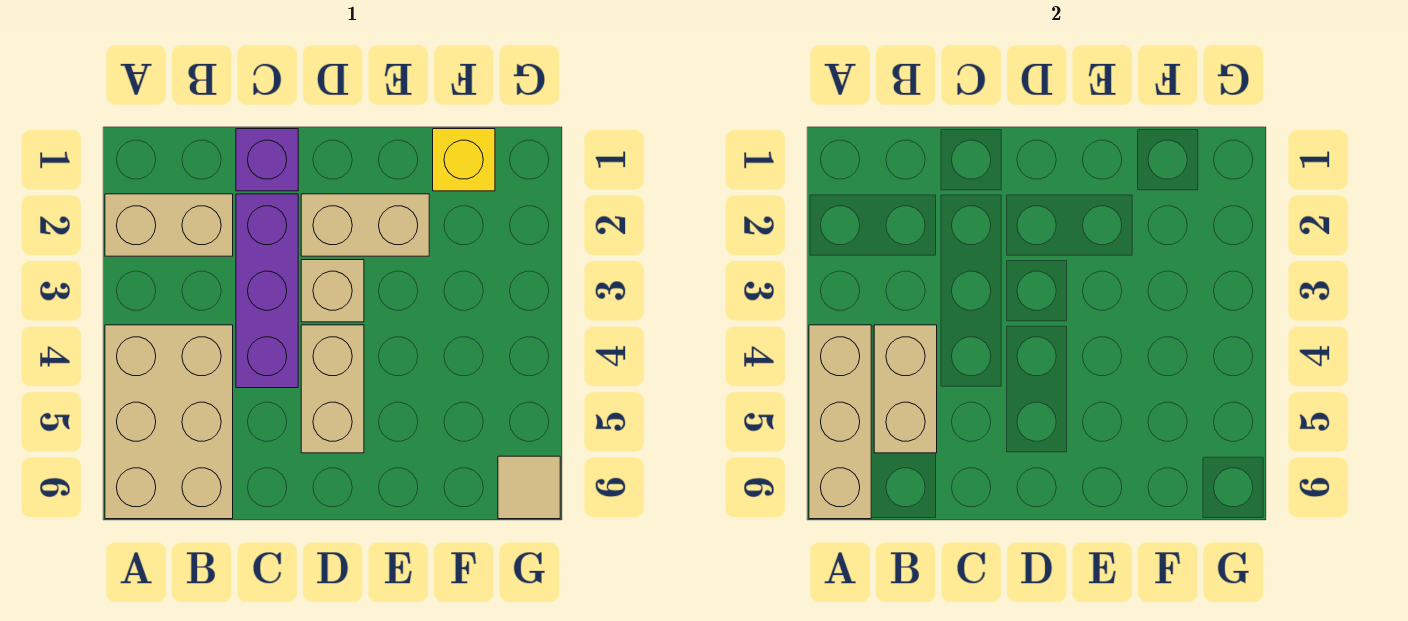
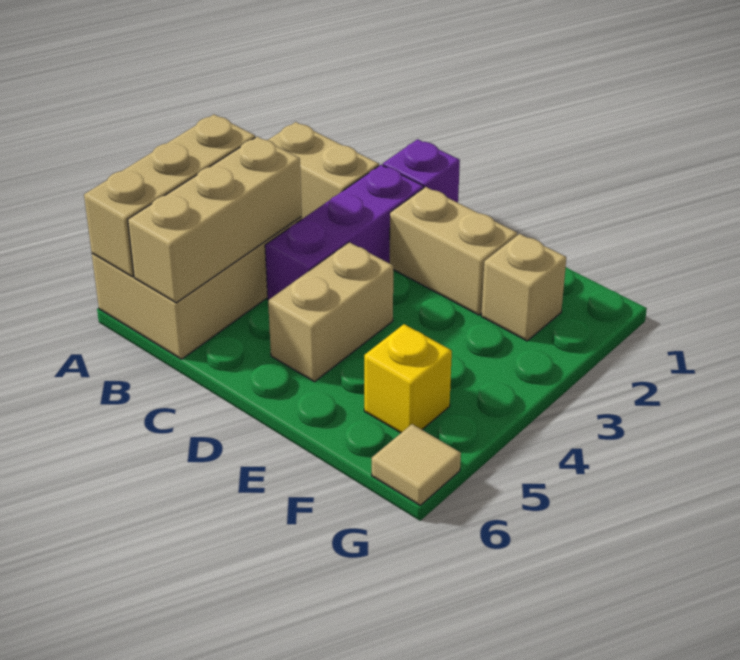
tan 1x2 brick [874,325,937,453] -> tan 1x3 brick [128,137,302,303]
tan 1x1 brick [301,260,364,322] -> tan 1x1 brick moved to [481,234,566,341]
yellow 1x1 brick [433,129,495,191] -> yellow 1x1 brick moved to [364,324,452,433]

